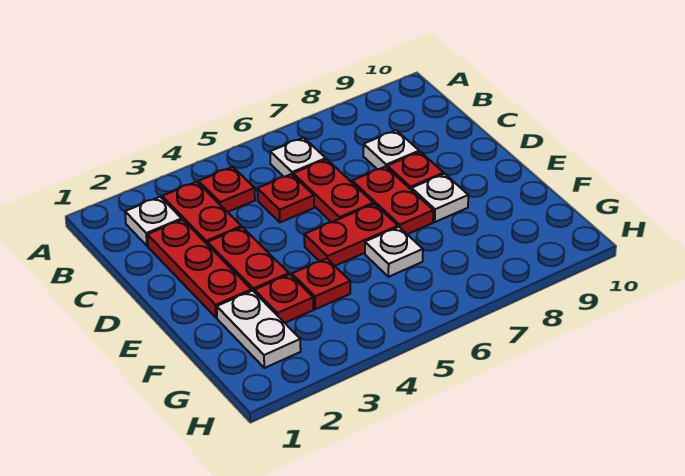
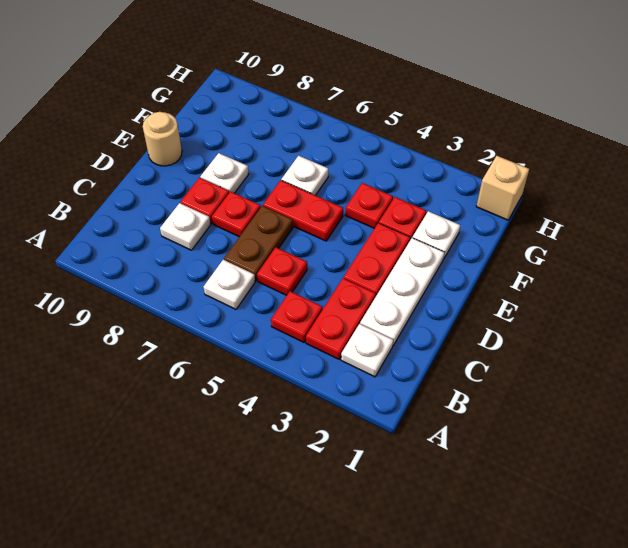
red 1x3 plate [147,220,252,318] -> white 1x3 plate [360,238,445,345]
red 1x2 plate [293,159,373,222] -> brown 1x2 plate [224,206,293,281]
red 1x2 plate [352,167,433,234] -> red 1x1 plate [212,192,261,237]
none -> tan 1x1 round brick [143,112,182,166]
white 1x2 plate [217,291,301,368] -> white 1x1 plate [413,211,460,259]
none -> tan 1x1 brick [476,156,529,220]

